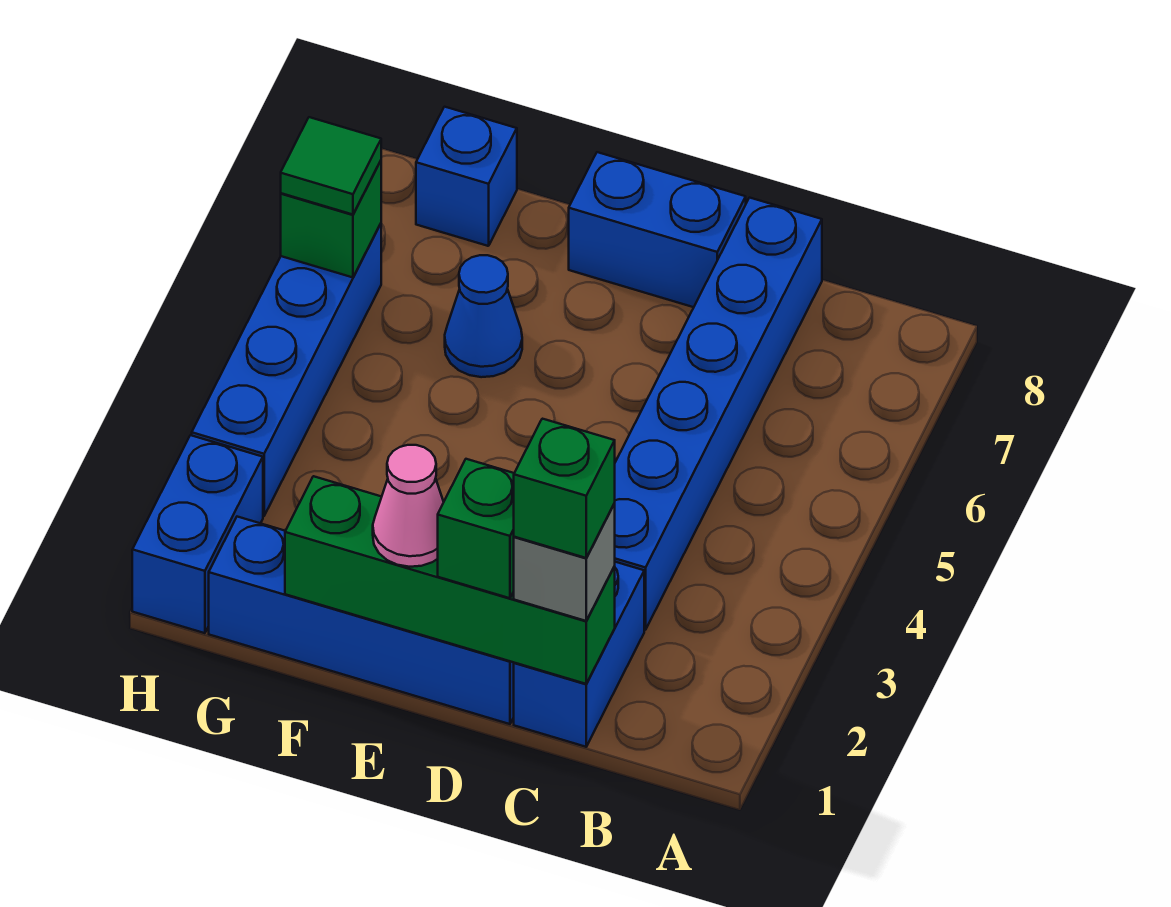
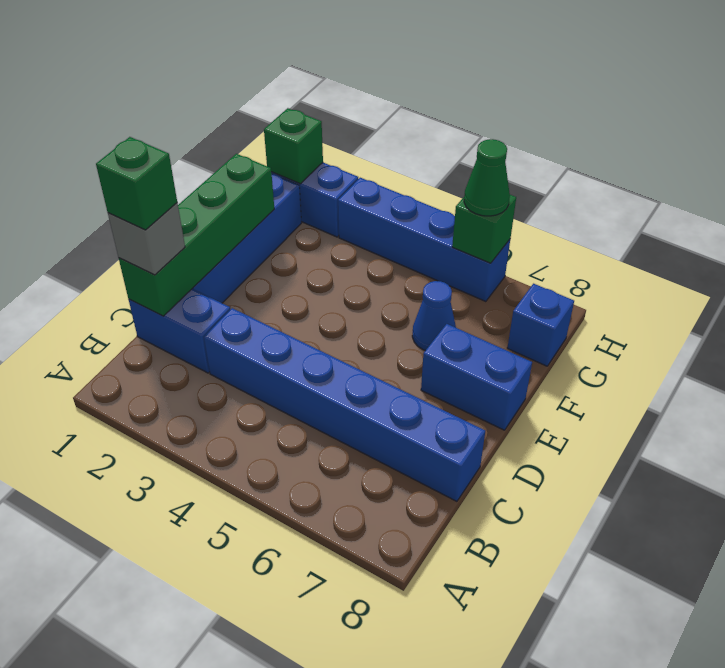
green 1x1 brick [438,459,514,598] -> green 1x1 brick moved to [264,108,323,184]
blue 1x2 brick [569,152,746,307] -> blue 1x2 brick turned to [421,324,532,430]
pink 1x1 cone [373,445,444,567] -> none
green 1x1 tile [281,117,381,214] -> green 1x1 cone [464,139,510,216]

